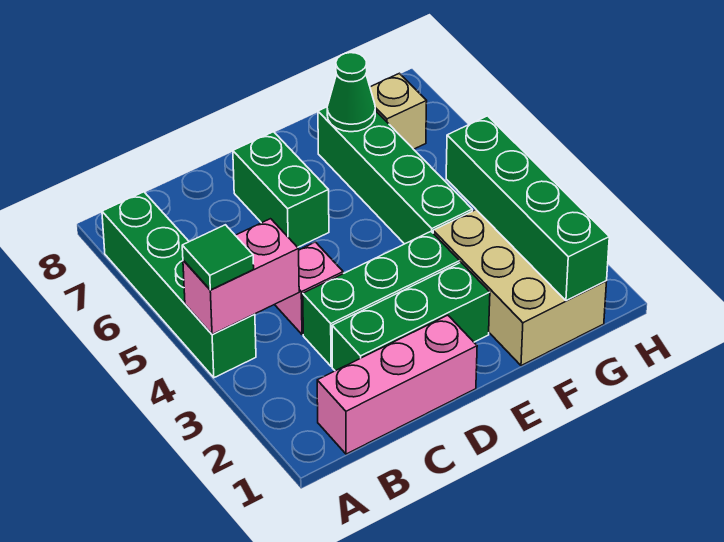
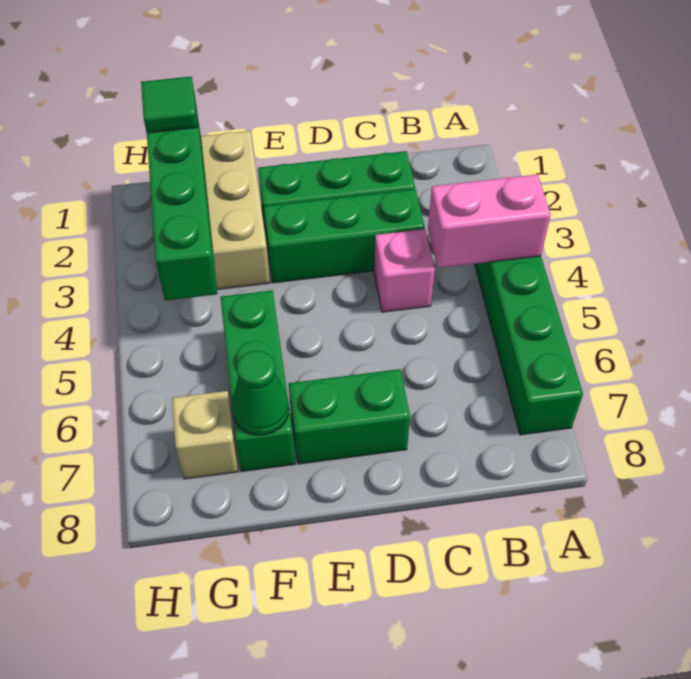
green 1x1 tile [182,225,254,290] -> green 1x1 tile moved to [141,77,198,133]
pink 1x3 brick [317,315,477,454] -> none
green 1x2 brick [233,132,329,247] -> green 1x2 brick turned to [289,369,410,464]
green 1x4 brick [318,107,472,244] -> green 1x3 brick [221,290,295,472]

